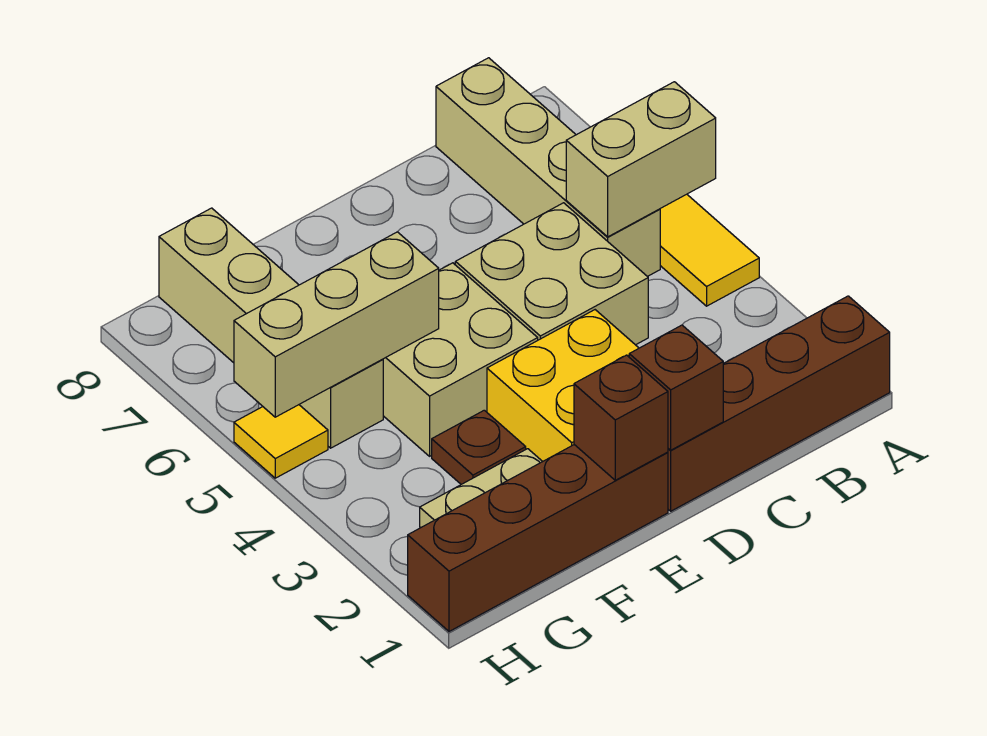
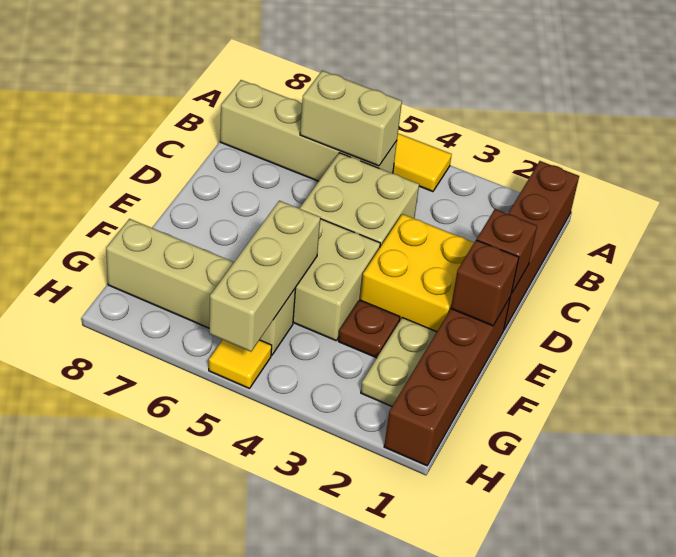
tan 1x2 brick [566,82,716,237] -> tan 1x2 brick turned to [300,71,402,166]

